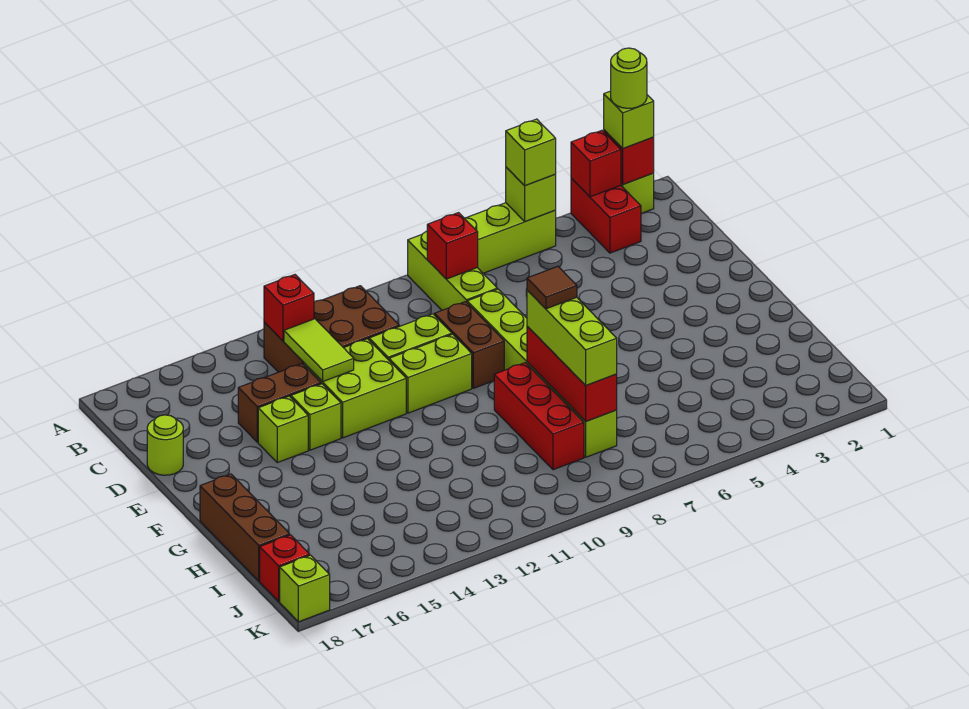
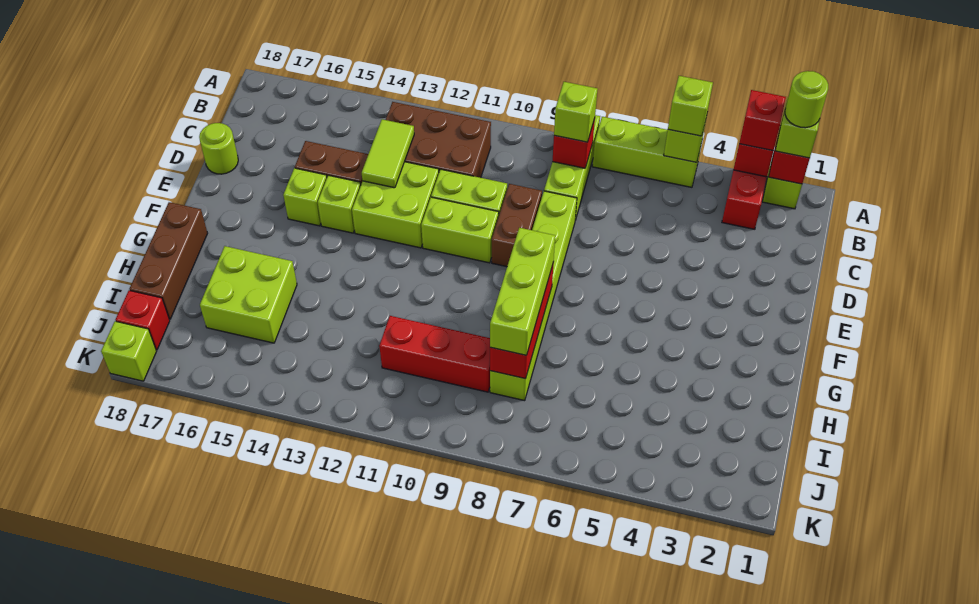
none -> lime 1x1 brick [554,82,598,142]
red 1x1 brick [264,275,314,341] -> red 1x1 brick moved to [739,90,786,151]
brown 1x1 tile [527,266,577,309] -> none
red 1x3 brick [494,363,584,470] -> red 1x3 brick turned to [379,316,490,392]
none -> lime 2x2 brick [200,246,297,343]

